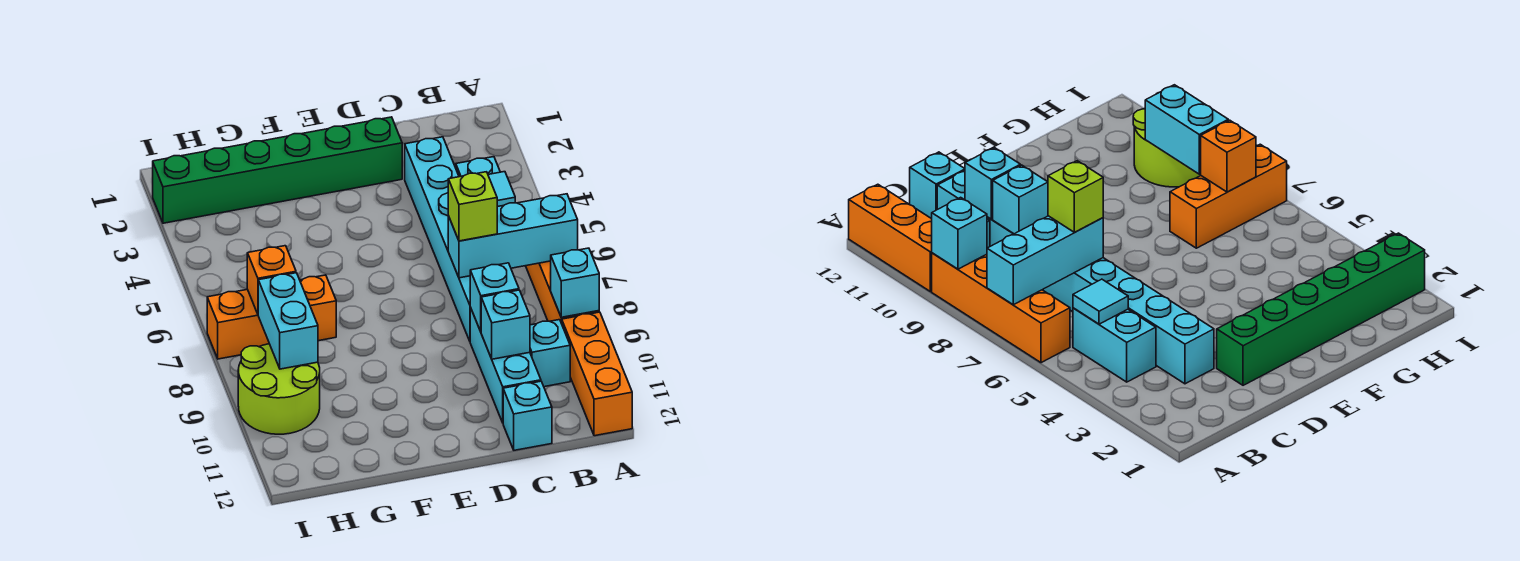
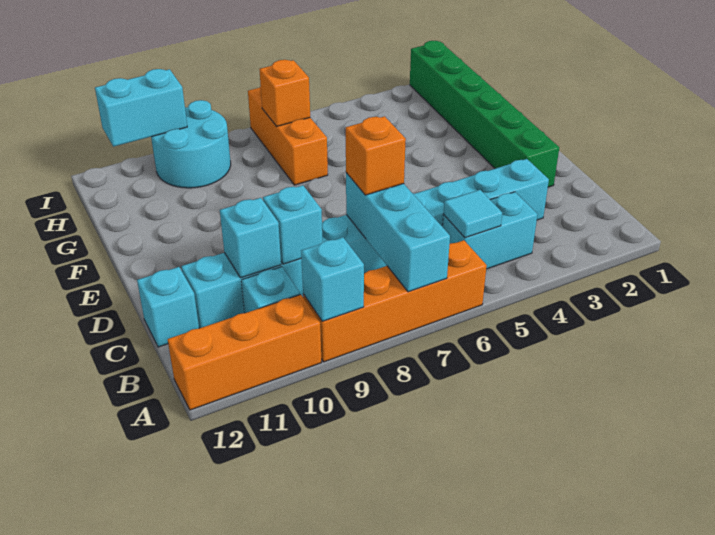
lime 1x1 brick [448,172,497,241] -> orange 1x1 brick [346,116,406,195]
cyan 1x2 brick [258,273,318,369] -> cyan 1x2 brick moved to [95,69,187,147]
lime 2x2 round brick [238,344,320,434] -> cyan 2x2 round brick [151,100,231,188]

